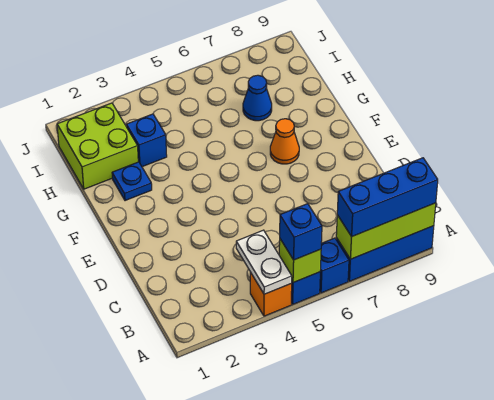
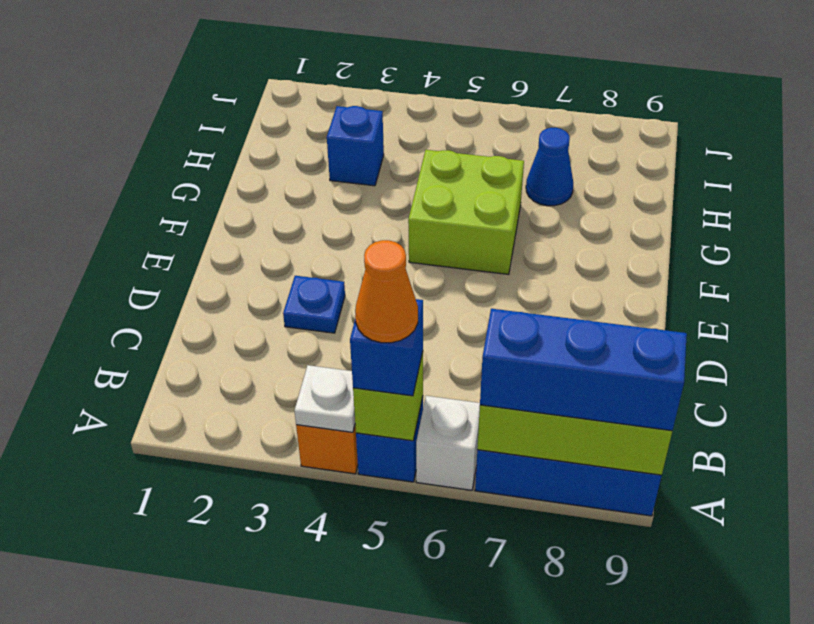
white 1x2 plate [236,230,292,294] -> white 1x1 plate [294,365,355,432]
blue 1x1 brick [320,238,349,293] -> white 1x1 brick [416,396,480,490]
orange 1x1 cone [270,119,299,164] -> orange 1x1 cone moved to [355,240,418,343]
blue 1x1 plate [112,162,152,201] -> blue 1x1 plate moved to [283,276,345,333]
lime 2x2 brick [57,103,138,189] -> lime 2x2 brick moved to [408,150,524,274]

